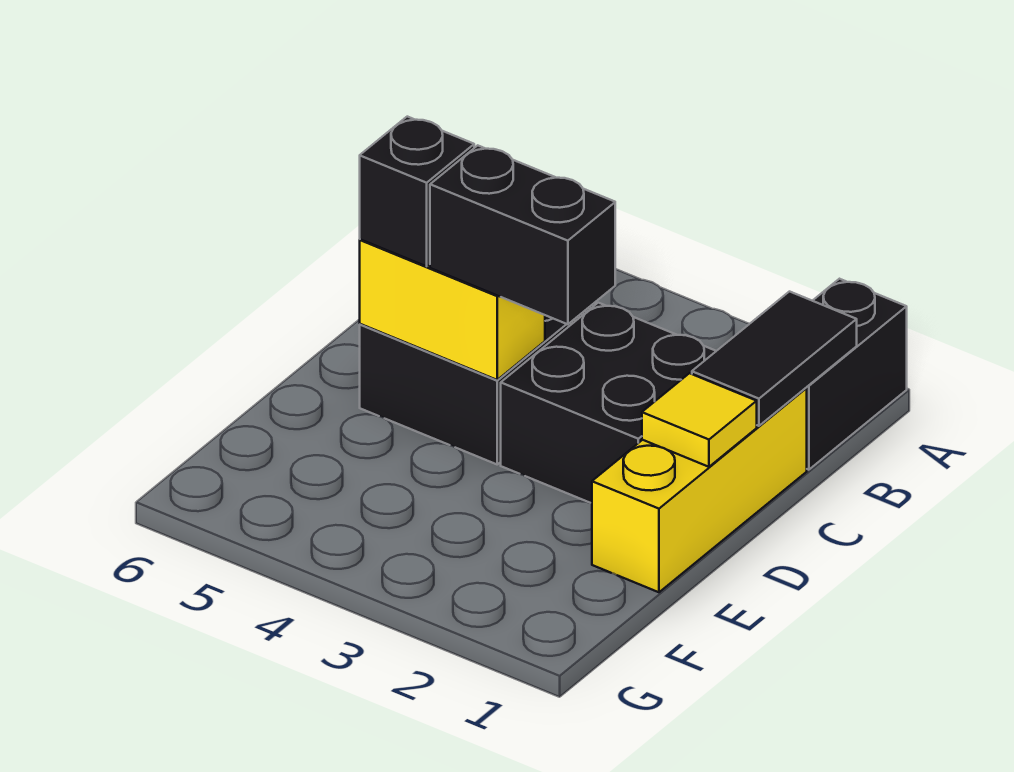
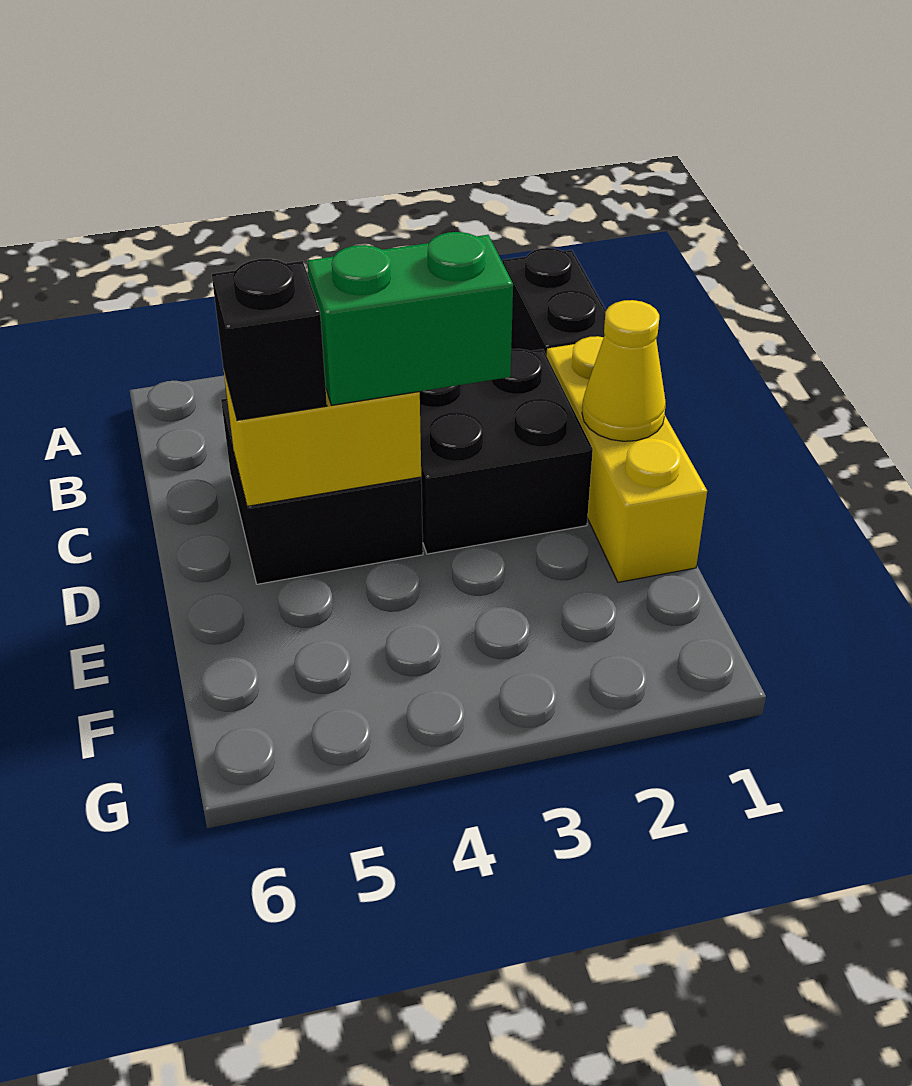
black 1x2 tile [692,292,857,426] -> none
yellow 1x1 tile [642,373,757,467] -> yellow 1x1 cone [582,300,666,441]
black 1x2 brick [430,145,615,324] -> green 1x2 brick [308,232,513,405]

